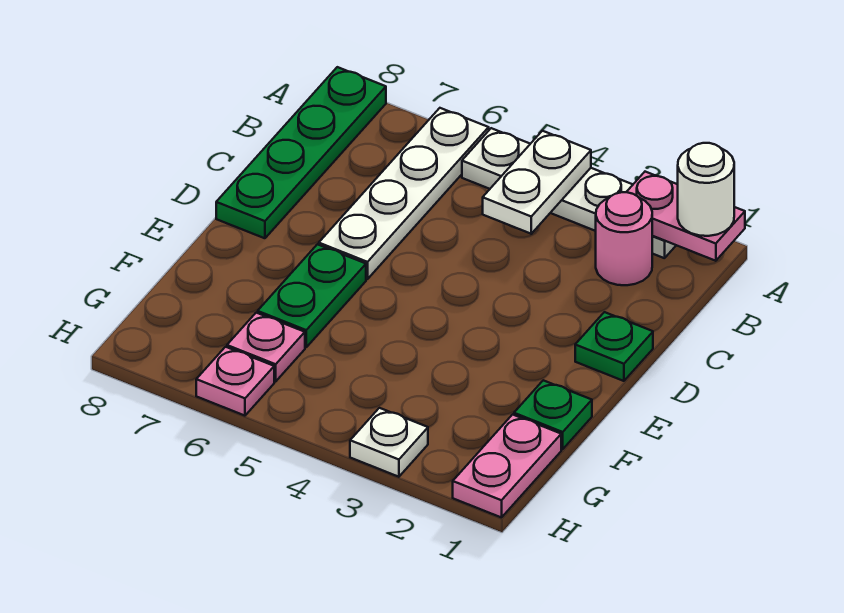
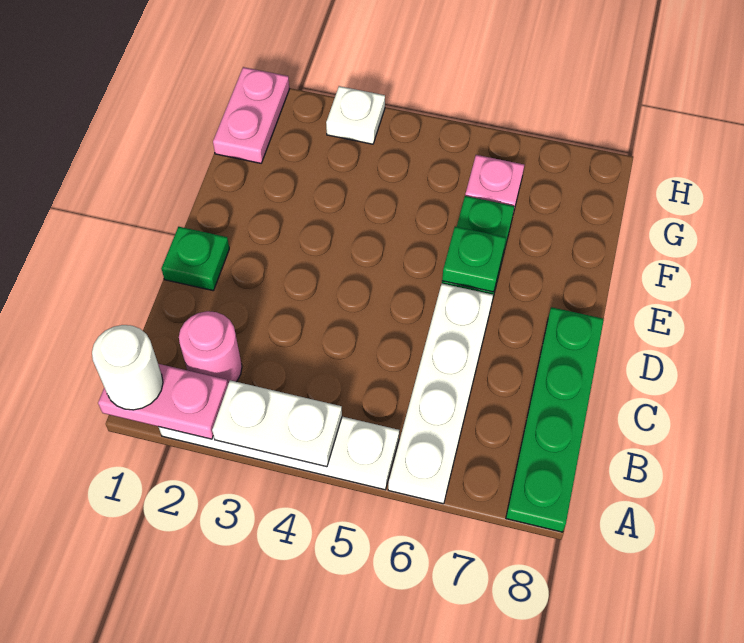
white 1x2 plate [483,131,591,234] -> white 1x2 plate turned to [212,380,342,467]
green 1x1 plate [514,380,592,449] -> green 1x1 plate moved to [442,227,506,292]
pink 1x1 plate [196,347,274,416] -> none

